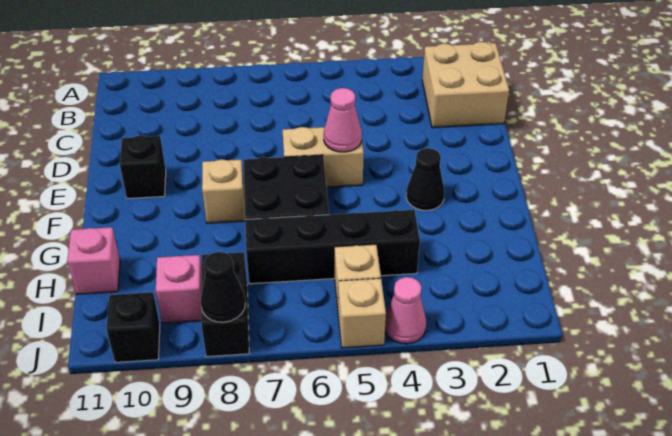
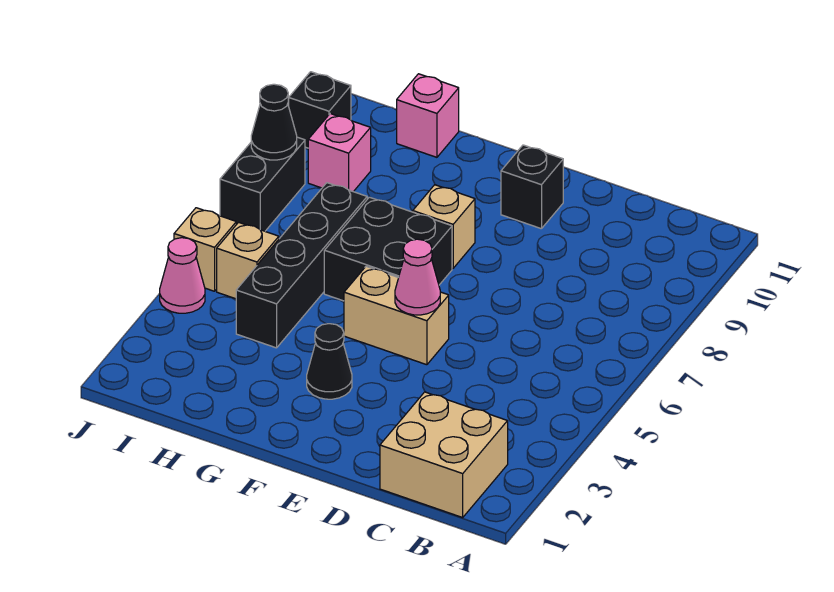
tan 1x2 brick [283,127,364,187] -> tan 1x2 brick turned to [344,266,449,365]
black 1x2 brick [201,252,249,357] -> black 1x2 brick turned to [220,137,305,231]

